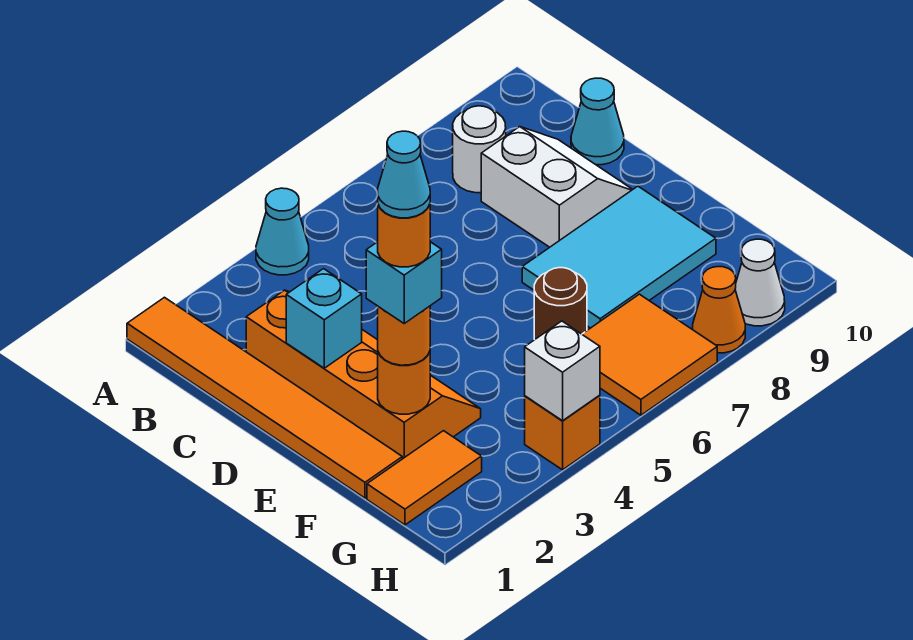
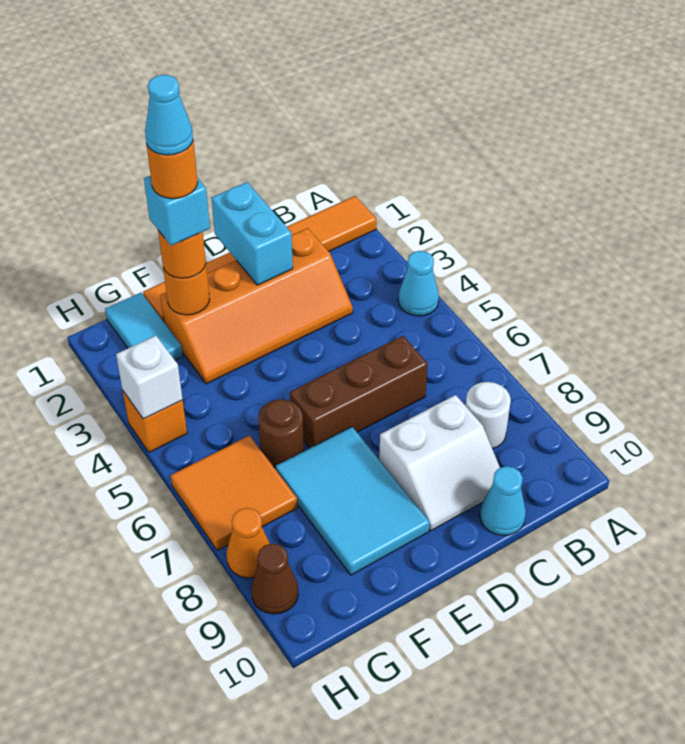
none -> brown 1x3 brick [290,336,428,448]
cyan 1x1 brick [286,269,362,368] -> cyan 1x2 brick [212,182,293,285]
orange 1x2 tile [367,431,482,525] -> cyan 1x2 tile [105,293,183,360]
white 1x1 cone [735,239,785,326] -> brown 1x1 cone [251,543,298,614]

